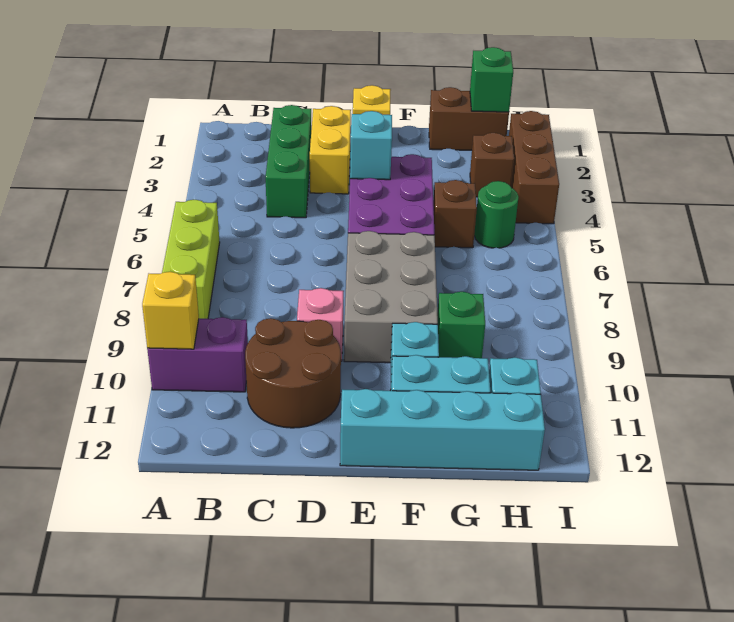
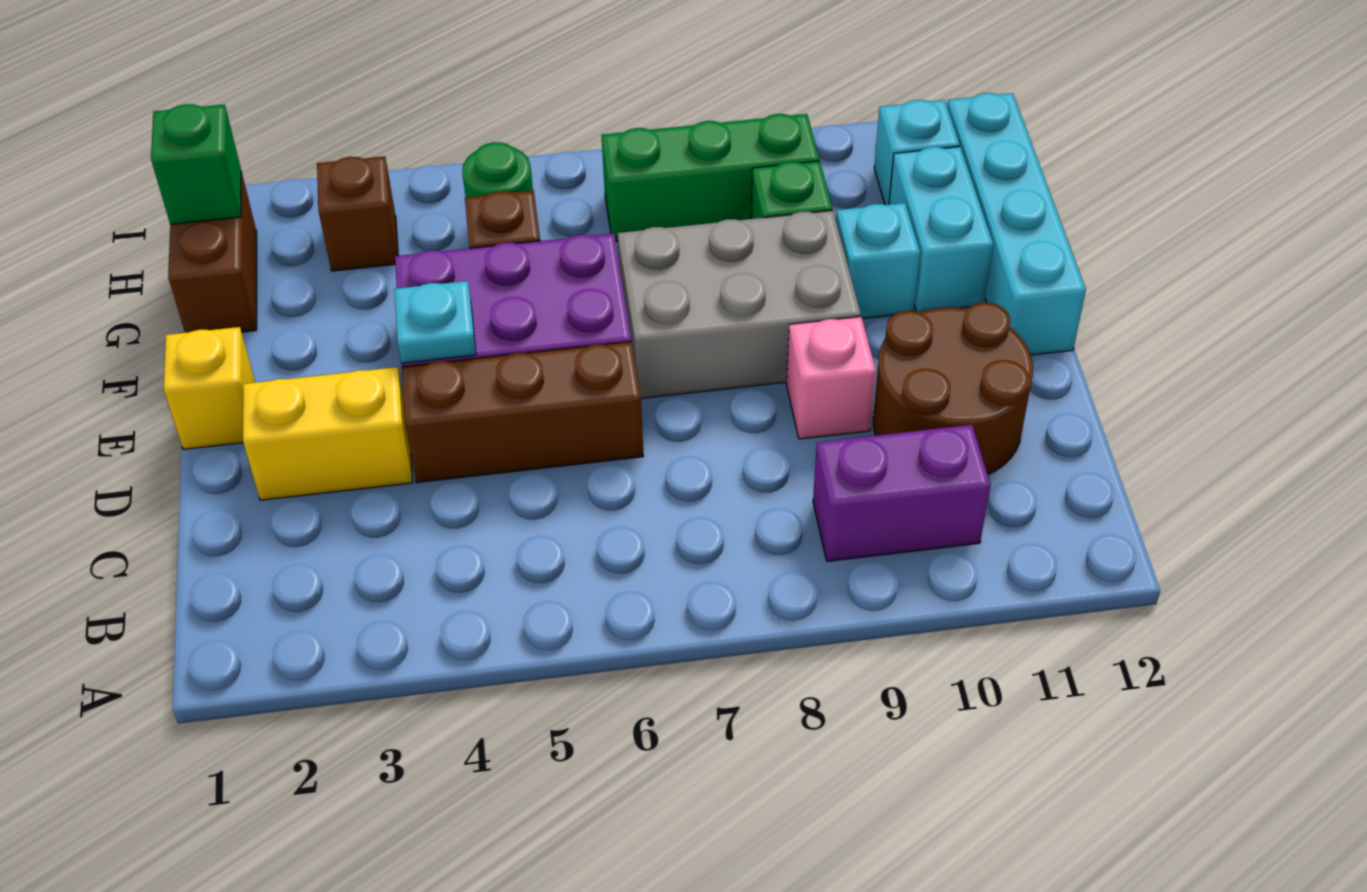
lime 1x3 brick [162,200,220,319] -> none
purple 1x2 brick [147,317,248,392] -> purple 1x2 brick turned to [813,425,990,561]
yellow 1x1 brick [142,272,199,349] -> none
green 1x3 brick [266,105,311,218] -> green 1x3 brick moved to [602,114,819,241]
cyan 1x1 brick [350,111,392,180] -> cyan 1x1 plate [394,281,476,363]
brown 1x3 brick [509,111,559,224] -> brown 1x3 brick moved to [402,342,643,482]

